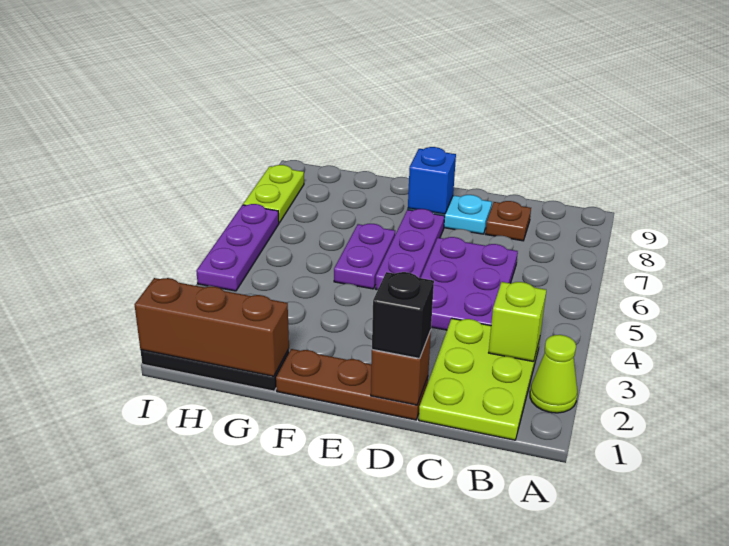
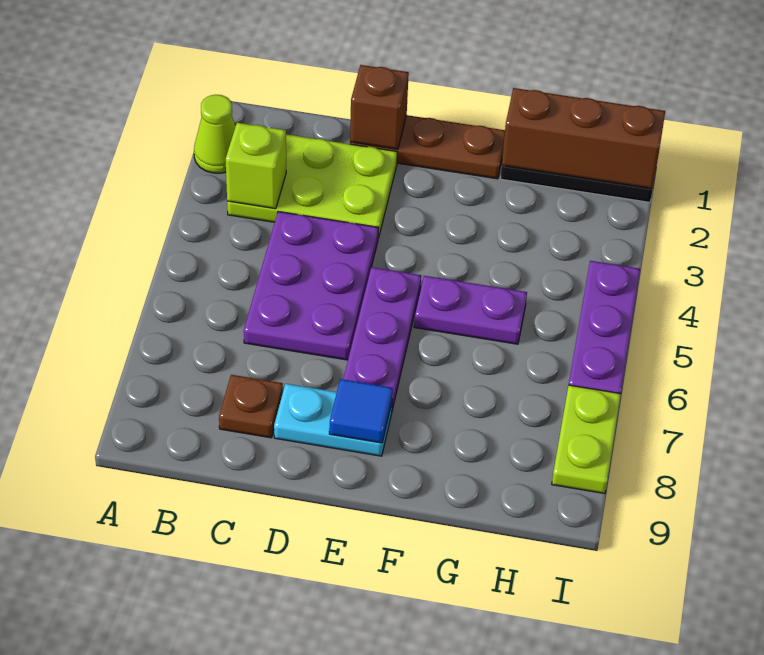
lime 2x3 plate [419,319,540,440] -> lime 2x3 plate turned to [227,134,397,238]
black 1x1 brick [372,272,434,359] -> none
blue 1x1 brick [408,147,456,214] -> blue 1x1 tile [329,379,393,443]
purple 1x2 plate [334,224,395,289] -> purple 1x2 plate turned to [414,276,527,344]

